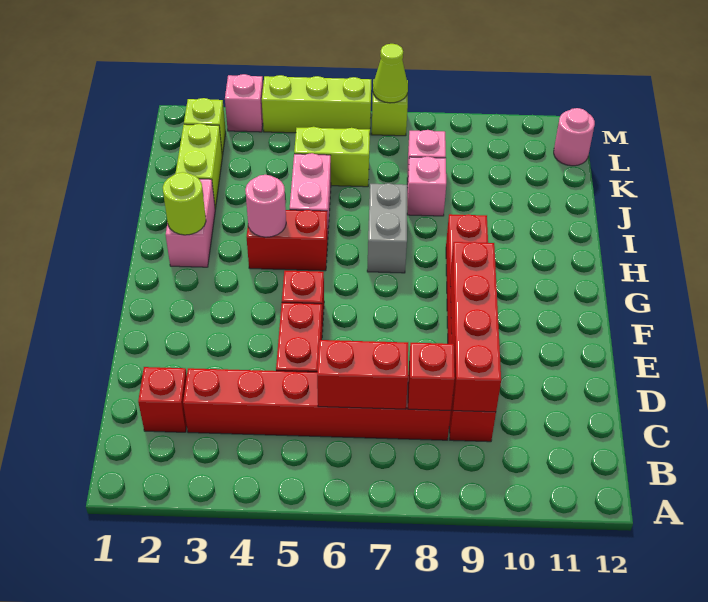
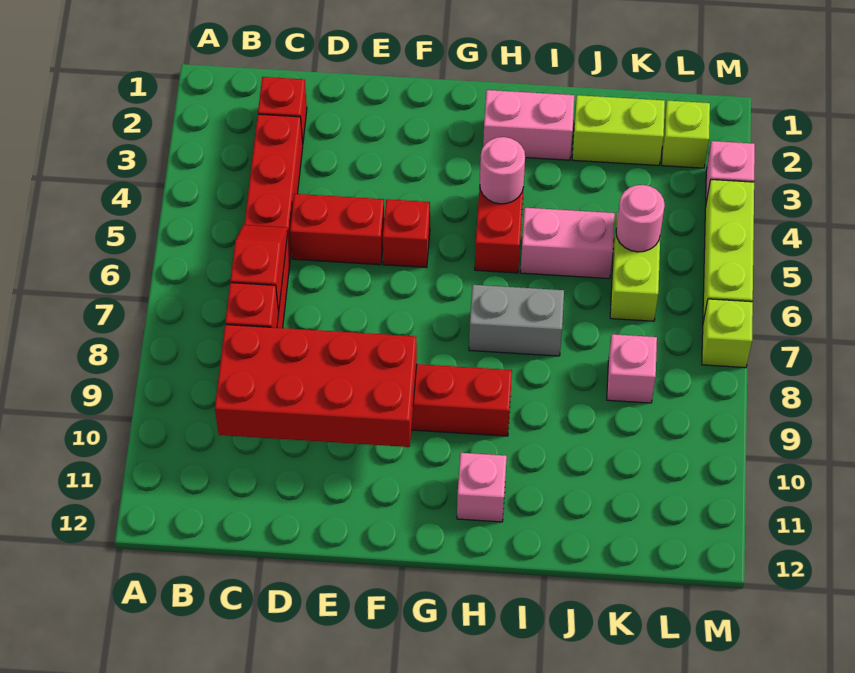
red 1x2 brick [317,340,408,409] -> red 1x2 slope [230,225,288,311]
red 1x4 brick [450,242,501,412] -> red 2x4 brick [215,325,417,447]
lime 1x1 round brick [163,172,206,235] -> none
pink 1x1 brick [407,157,446,216] -> pink 1x1 brick moved to [457,453,507,522]
pink 1x1 round brick [554,108,595,166] -> pink 1x1 round brick moved to [616,185,665,252]
lime 1x1 cone [373,44,408,103] -> none

